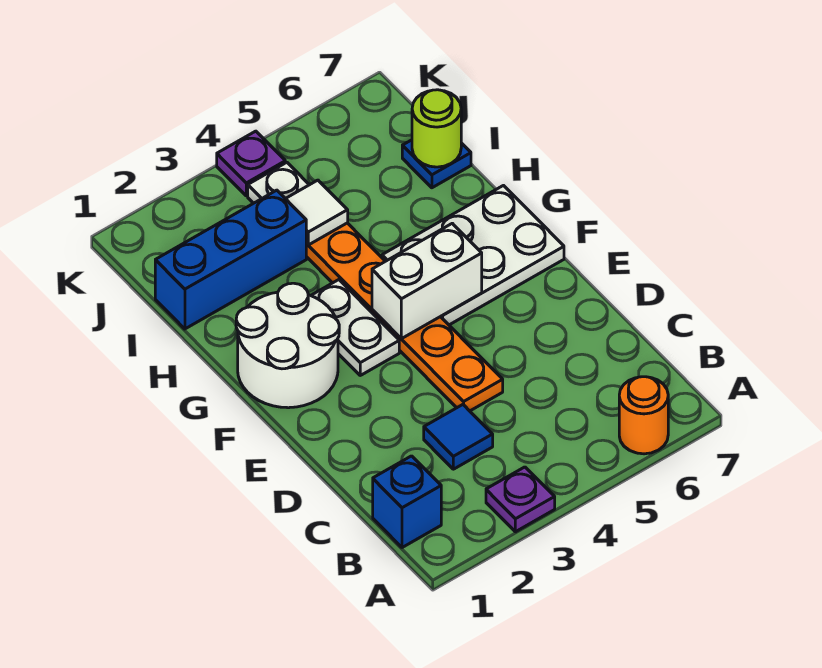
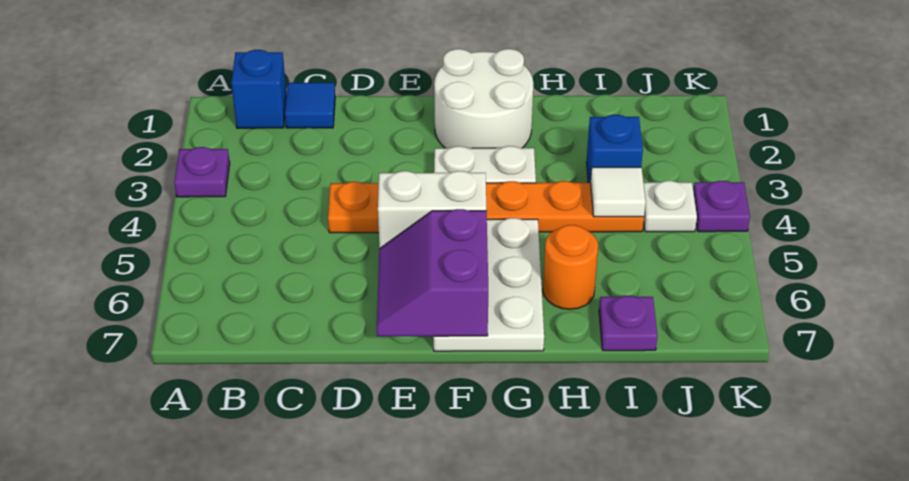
orange 1x1 round brick [619,377,668,454] -> orange 1x1 round brick moved to [543,225,598,309]
blue 1x1 tile [424,405,493,469] -> blue 1x1 tile moved to [285,83,335,128]
none -> purple 2x2 slope [377,209,488,336]
white 1x2 brick [372,223,482,339] -> white 1x2 brick turned to [378,171,486,249]
blue 1x3 brick [155,190,306,329] -> blue 1x1 brick [586,115,643,183]
blue 1x1 plate [402,140,471,188] -> purple 1x1 plate [599,296,657,351]
lime 1x1 round brick [412,90,461,167] -> none

